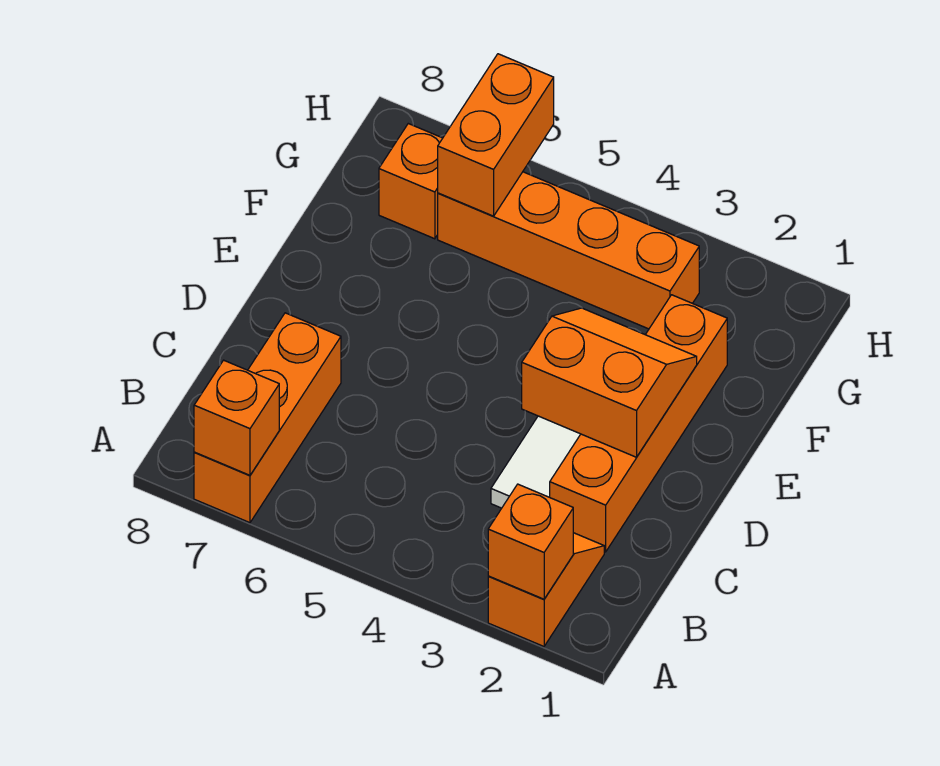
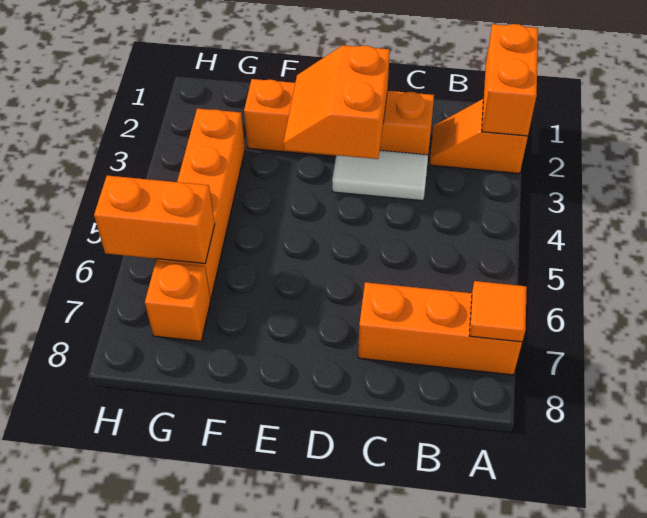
orange 1x1 brick [488,484,573,599] -> orange 1x2 brick [482,24,538,136]
orange 1x1 brick [194,360,279,475] -> orange 1x1 tile [469,281,527,342]

